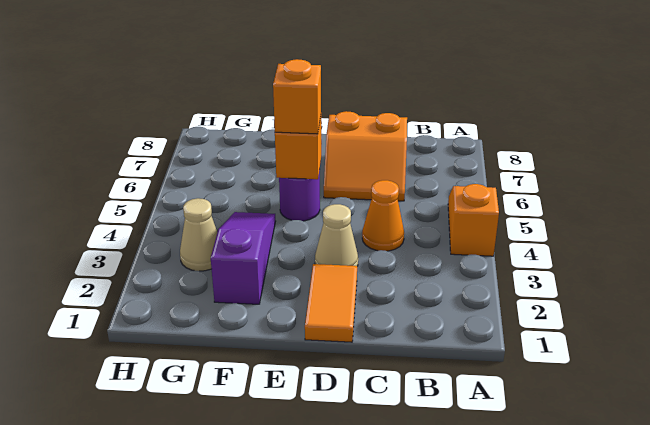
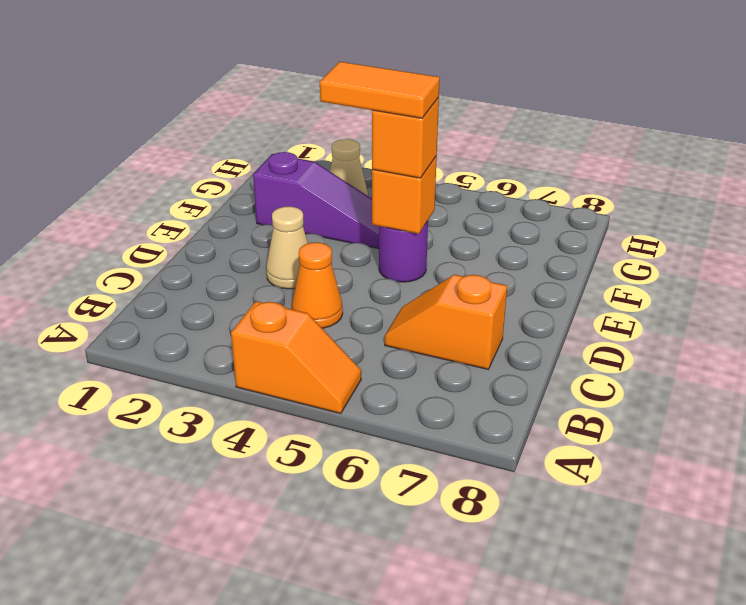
orange 2x2 slope [324,111,407,201] -> orange 1x2 slope [385,275,507,369]
orange 1x2 tile [305,264,357,342] -> orange 1x2 tile moved to [320,62,440,118]

